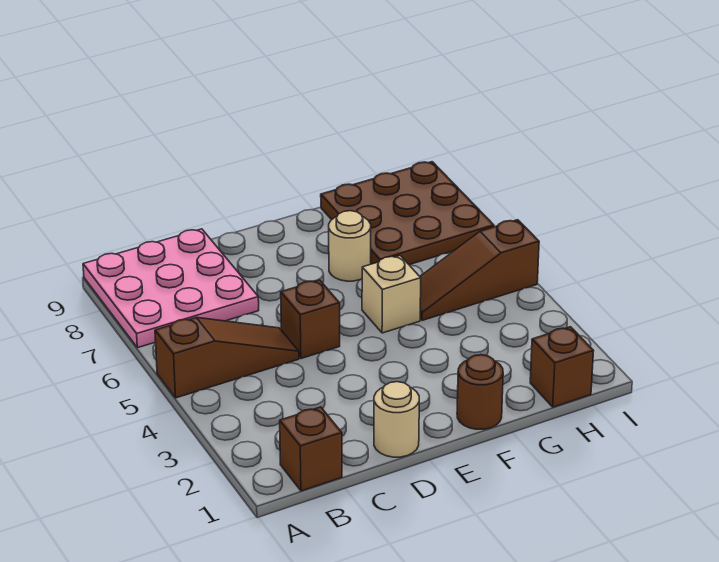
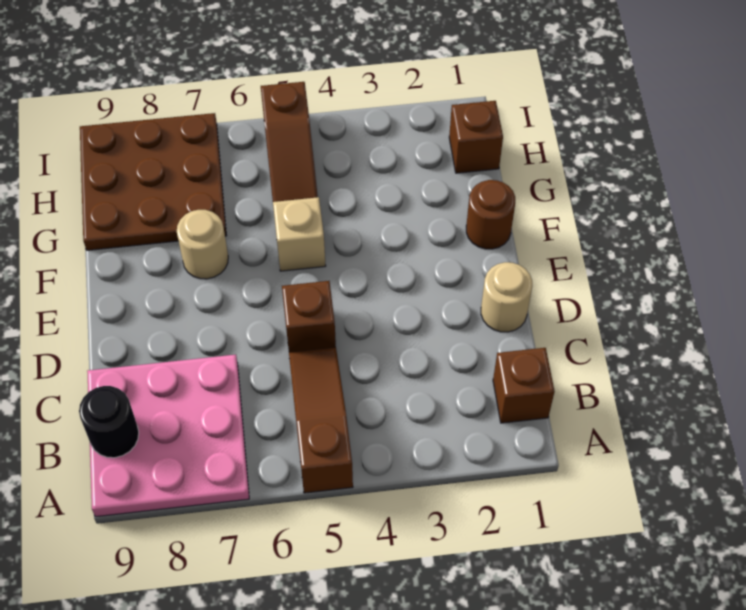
none -> black 1x1 round brick [79,386,139,458]

